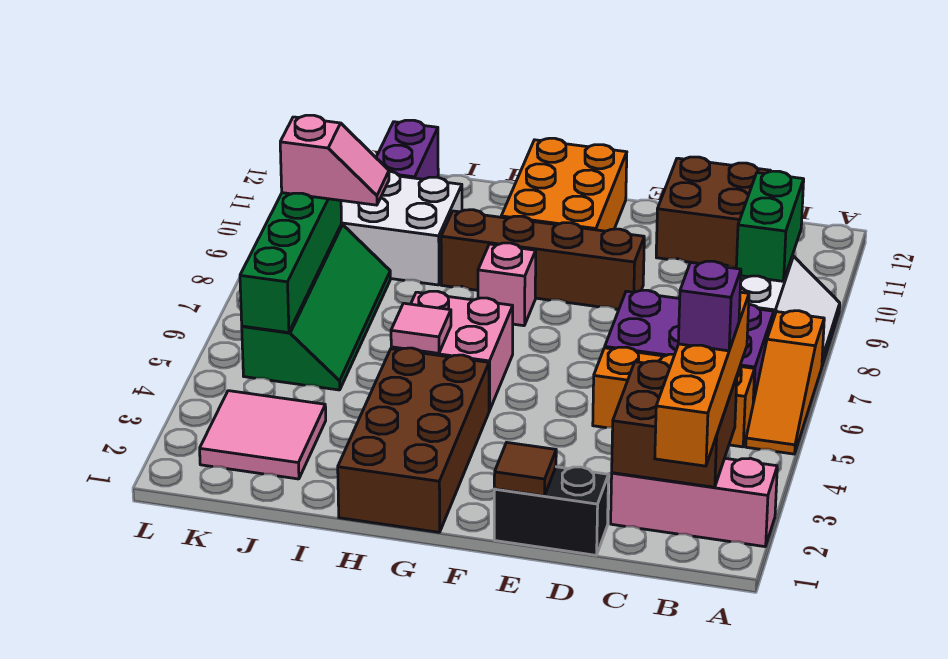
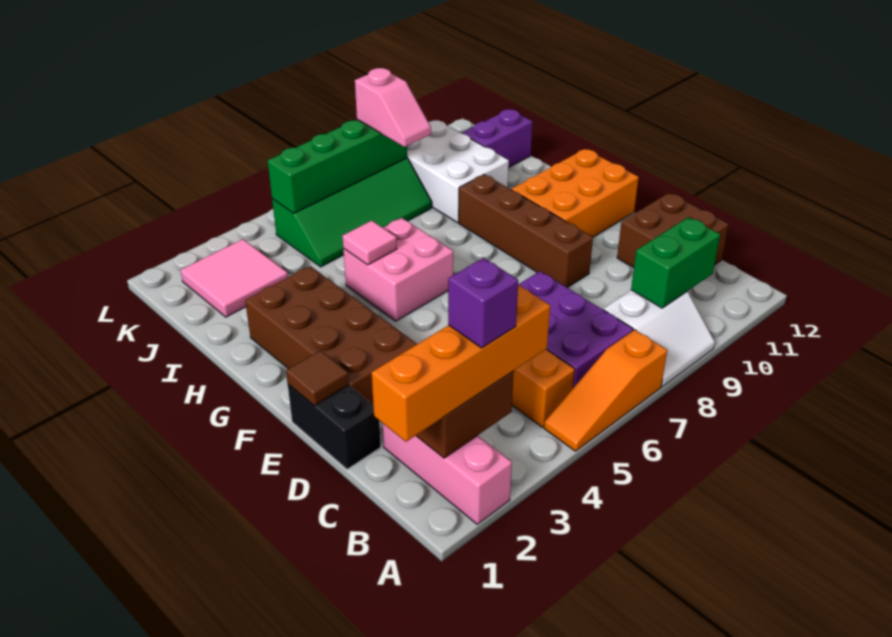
brown 2x4 brick [338,348,489,532] -> brown 2x4 brick turned to [245,266,417,404]
pink 1x1 brick [478,243,536,326] -> none

